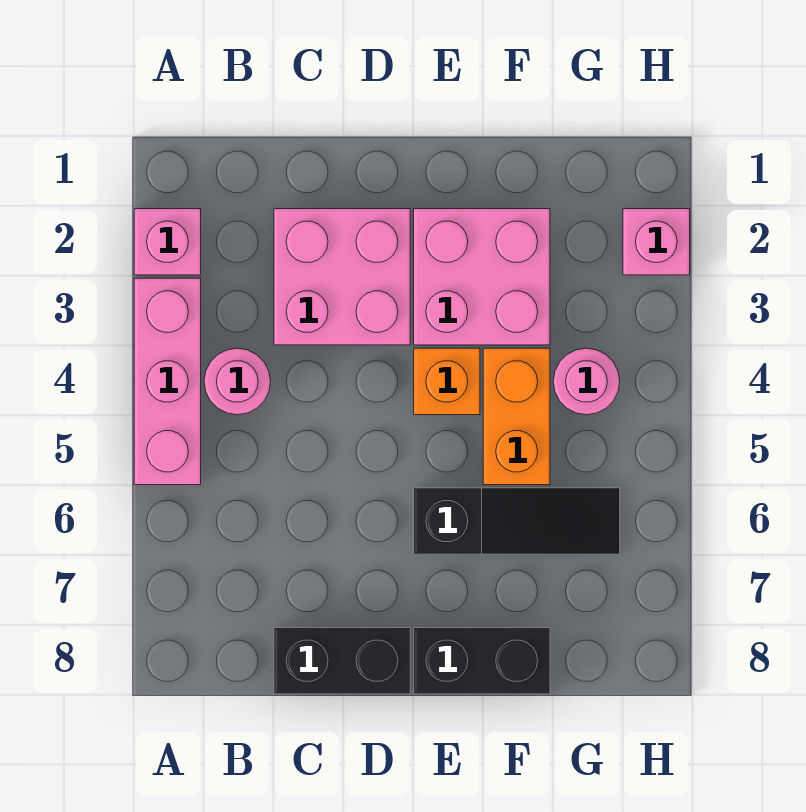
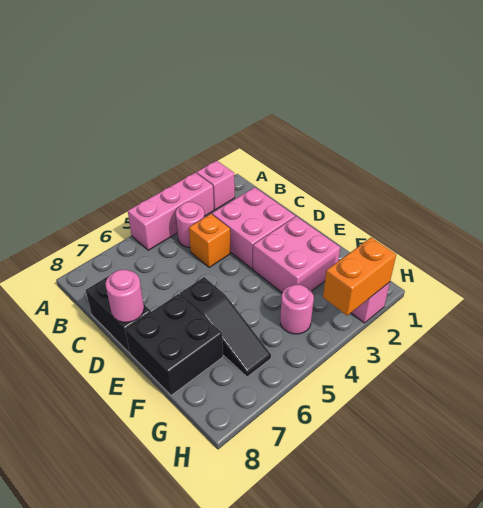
none -> pink 1x1 round brick [105,270,144,322]
orange 1x1 brick [414,348,480,415] -> orange 1x1 brick moved to [189,214,231,267]
black 1x2 brick [414,628,550,694] -> black 2x2 brick [125,294,223,395]
orange 1x2 brick [483,348,550,485] -> orange 1x2 brick moved to [323,238,396,316]

